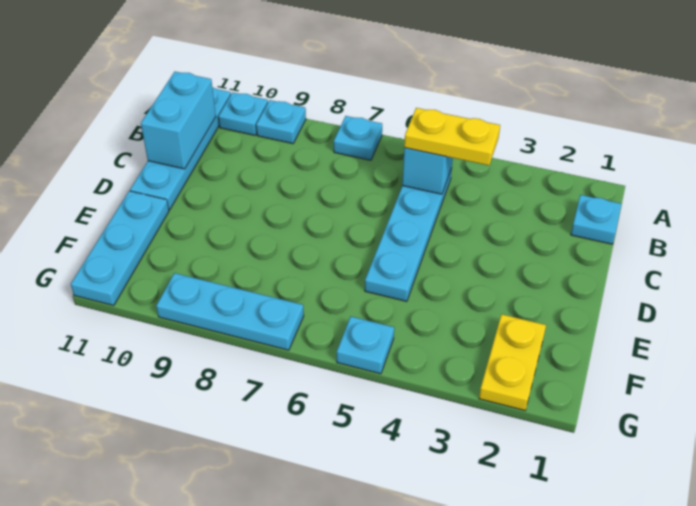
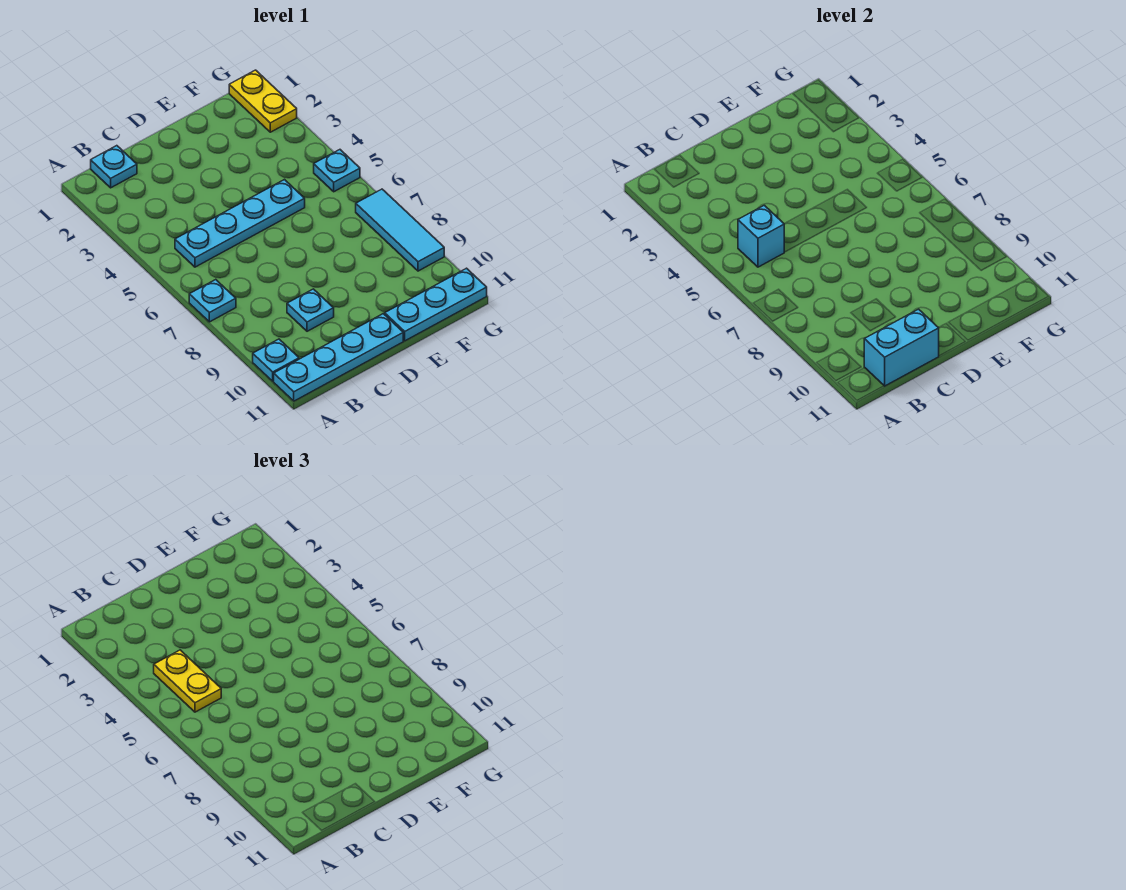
cyan 1x1 plate [256,100,306,144] -> cyan 1x1 plate moved to [287,289,334,331]
yellow 1x2 plate [479,314,546,411] -> yellow 1x2 plate turned to [229,70,297,132]
cyan 1x3 plate [156,273,304,350] -> cyan 1x3 tile [356,189,444,271]

